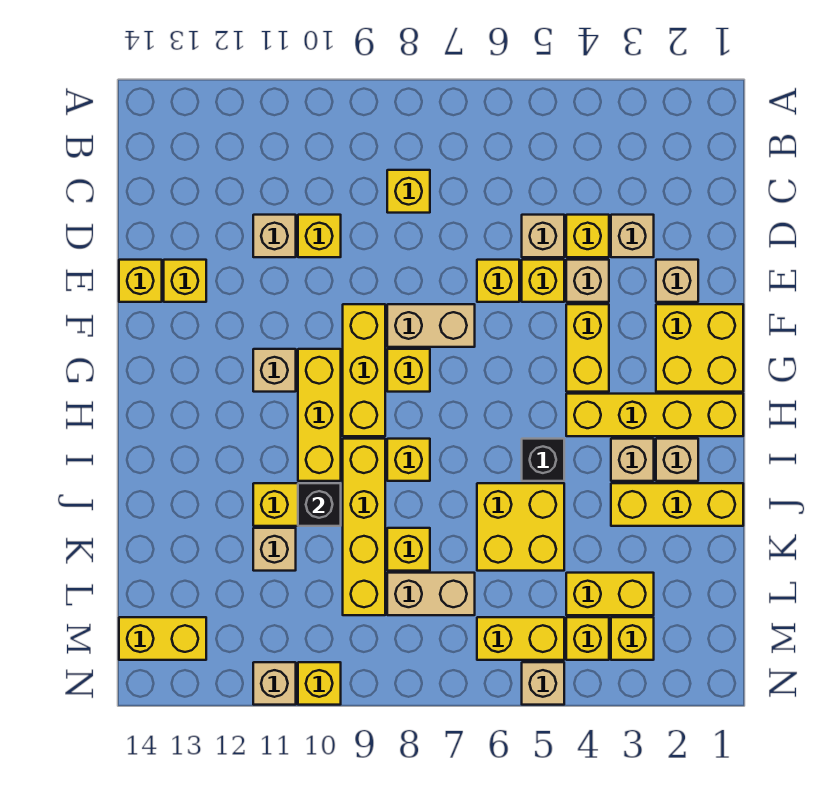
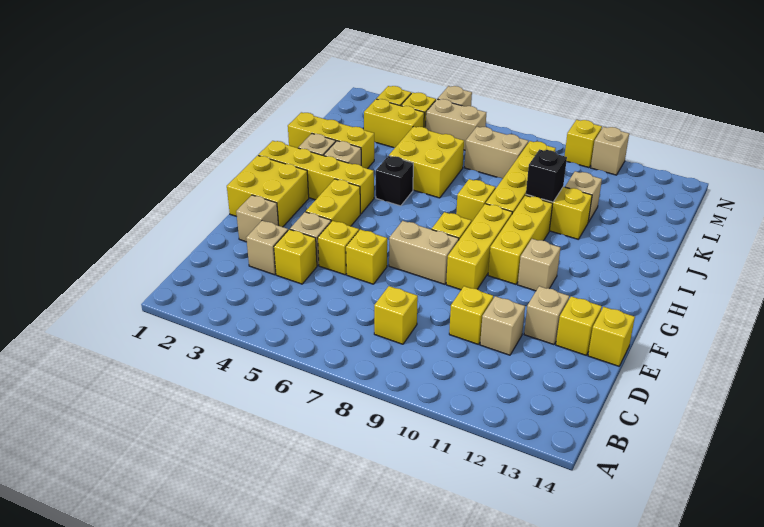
tan 1x1 brick [522,215,564,257] -> tan 1x1 brick moved to [524,286,569,345]
yellow 1x1 brick [387,528,430,571] -> none
yellow 1x2 brick [477,617,564,660] -> tan 1x2 brick [426,99,486,150]
yellow 1x2 brick [119,617,206,660] -> none

